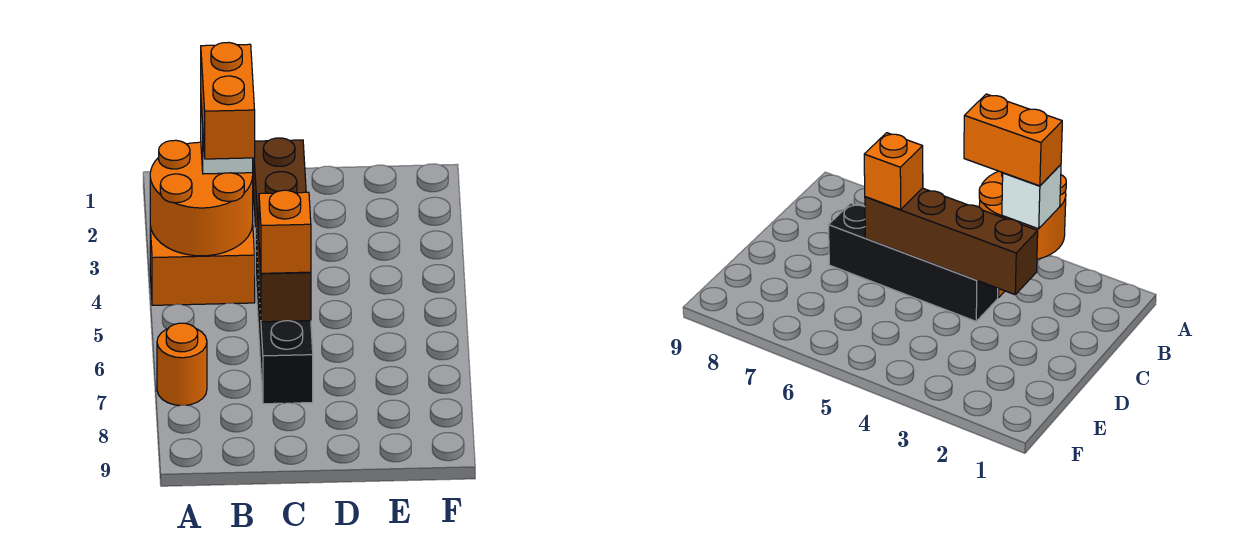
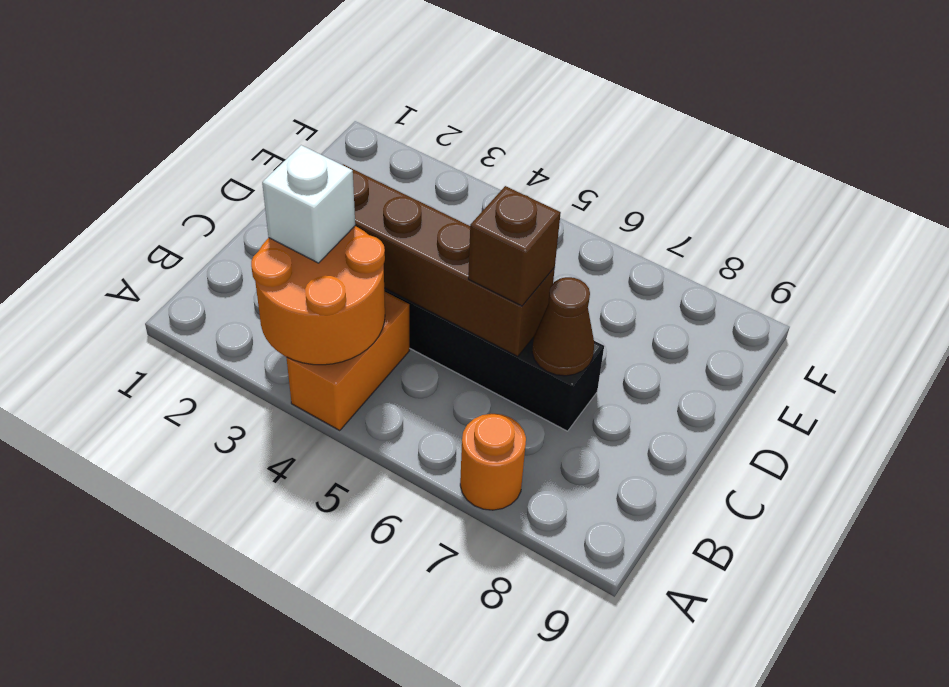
orange 1x2 brick [201,42,255,159] -> none
orange 1x1 brick [259,190,311,273] -> brown 1x1 brick [468,186,561,306]
none -> brown 1x1 cone [532,277,594,376]

